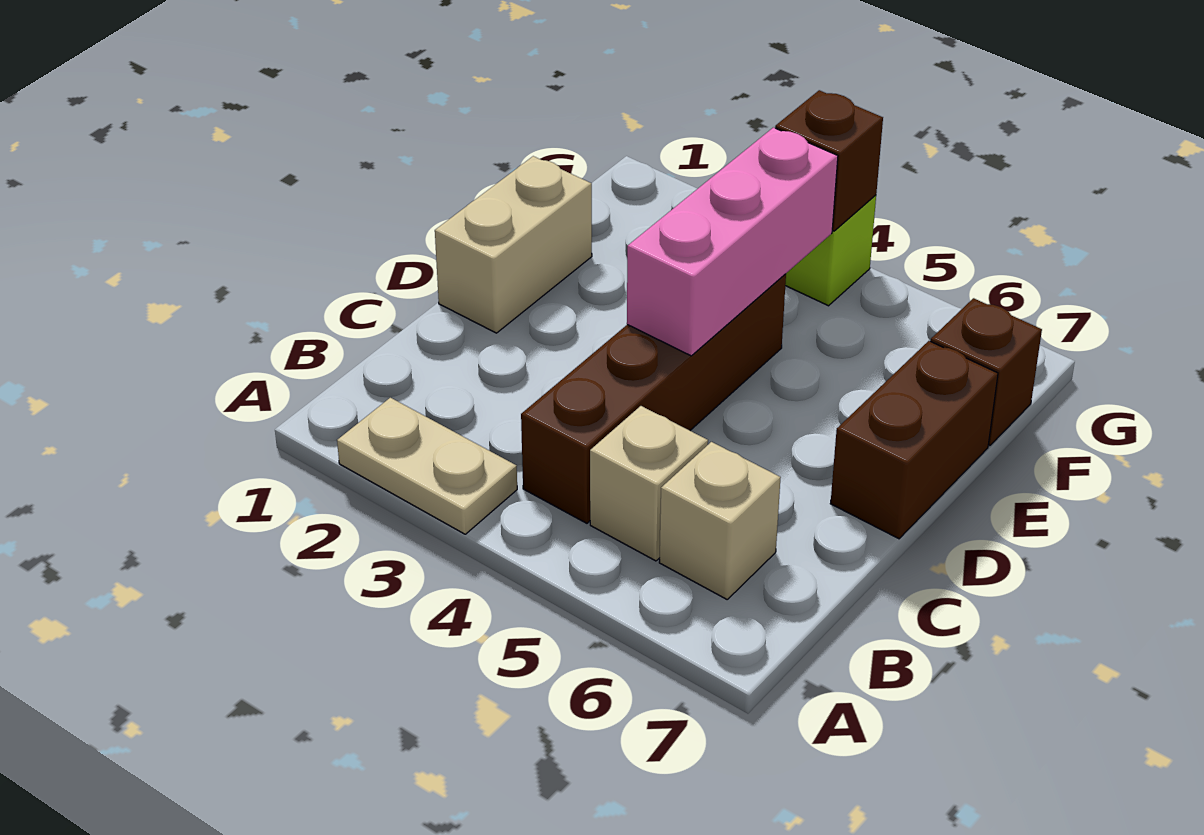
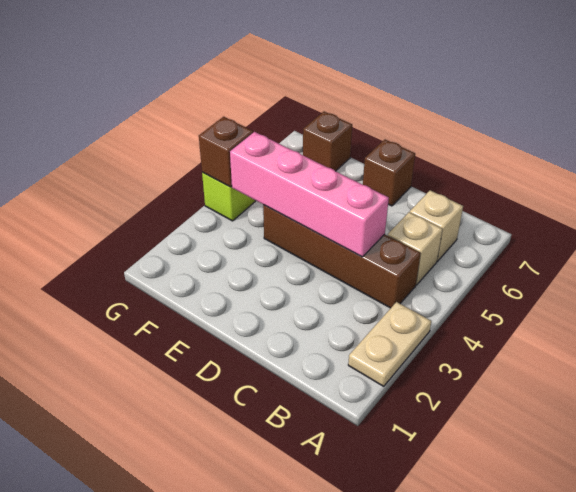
tan 1x2 brick [435,156,592,333] -> none
pink 1x3 brick [627,127,838,356] -> pink 1x4 brick [230,132,389,257]
brown 1x2 brick [830,341,998,539] -> brown 1x1 brick [363,140,415,206]

